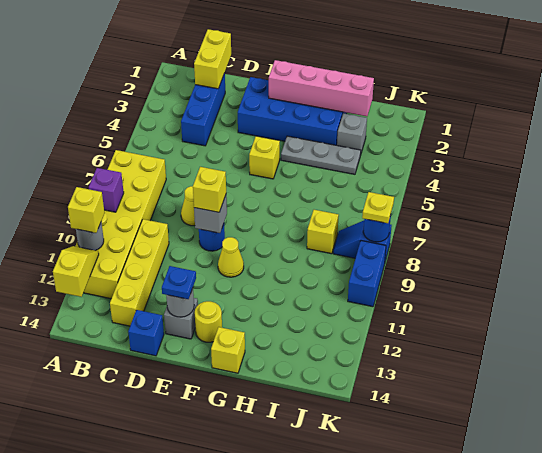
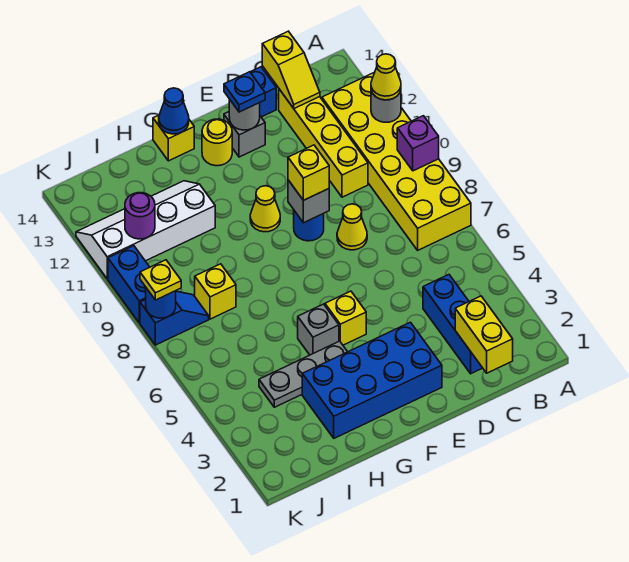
yellow 1x1 brick [68,187,105,233] -> yellow 1x1 cone [371,54,401,100]
yellow 1x2 slope [53,246,99,297] -> yellow 1x2 slope moved to [262,31,320,109]
pink 1x4 brick [269,60,374,116] -> none
none -> blue 1x1 cone [159,88,189,134]
none -> white 2x4 slope [76,181,215,279]
grey 1x1 brick [337,113,367,155] -> grey 1x1 brick moved to [298,304,339,355]
none -> purple 1x1 round brick [125,193,155,239]

